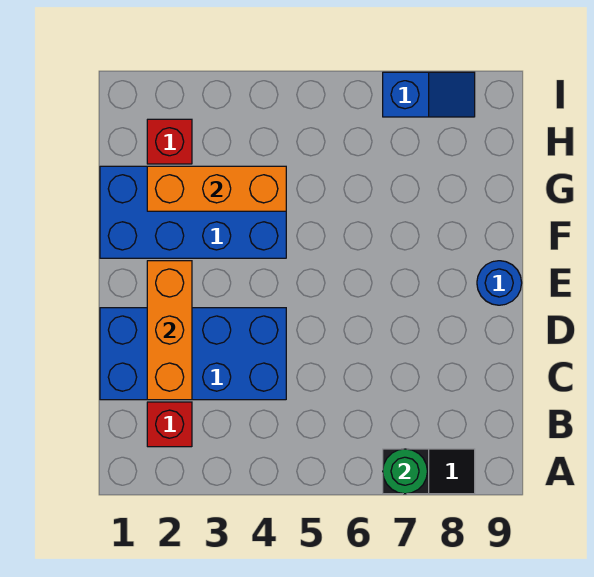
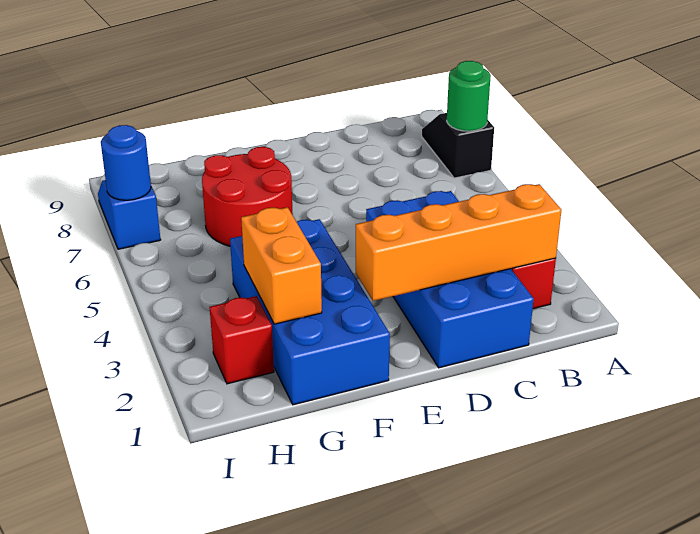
orange 1x3 brick [147,261,192,400] -> orange 1x4 brick [356,184,561,301]
blue 1x1 round brick [477,261,522,305] -> blue 1x1 round brick moved to [101,125,151,200]
none -> red 2x2 round brick [202,147,293,246]
orange 1x3 brick [147,166,286,211] -> orange 1x2 brick [241,207,322,324]

